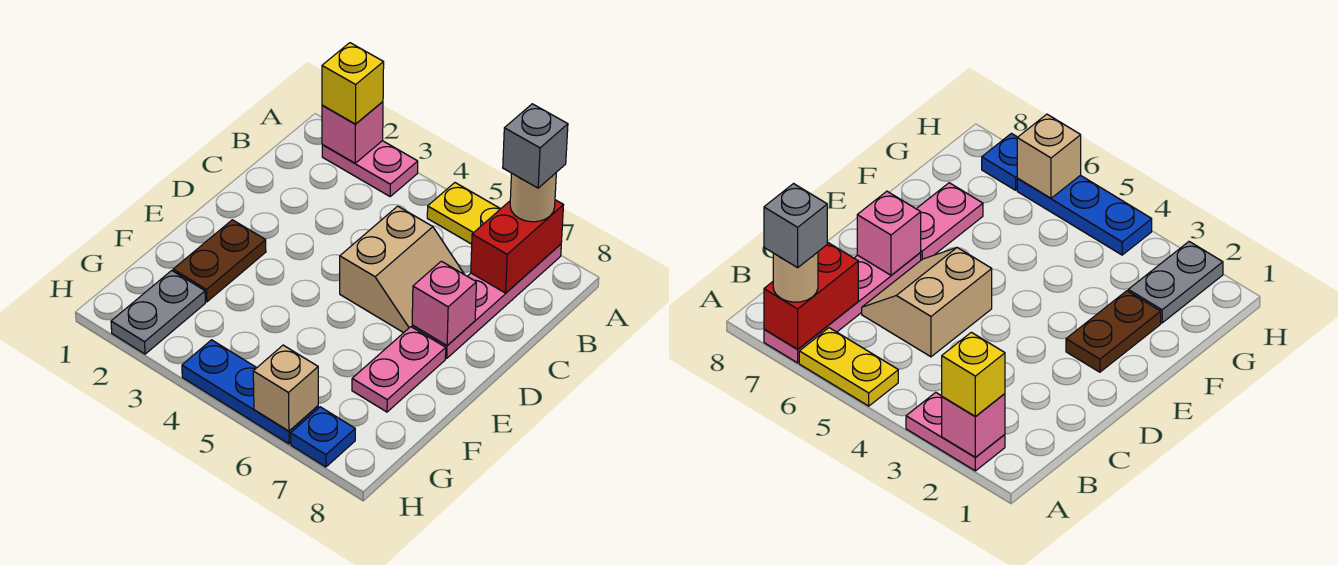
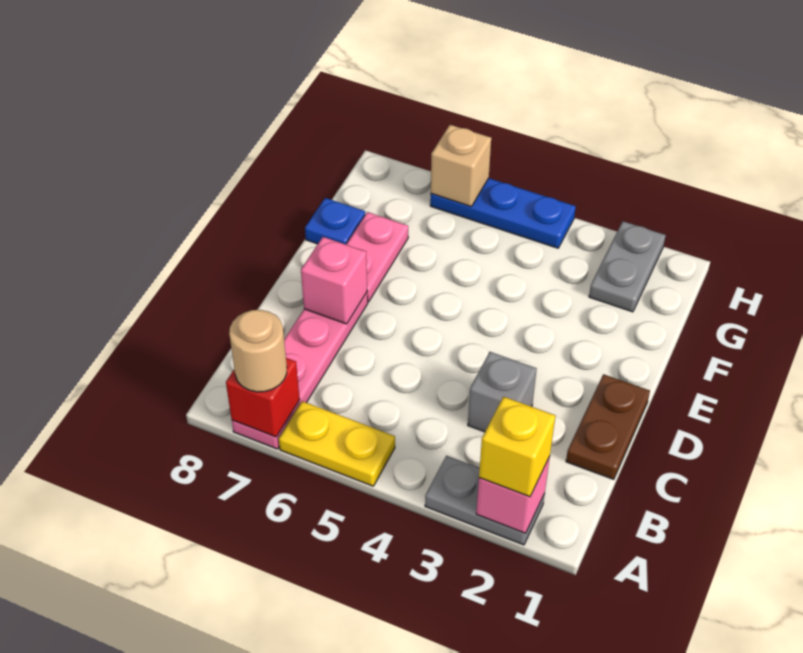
pink 1x2 plate [322,141,418,196] -> grey 1x2 plate [425,456,545,545]
red 1x2 brick [471,200,563,293] -> red 1x1 brick [226,358,300,437]
grey 1x1 brick [503,104,568,188] -> grey 1x1 brick moved to [468,352,537,432]
tan 2x2 slope [340,206,464,333] -> none
brown 1x2 plate [173,220,266,302] -> brown 1x2 plate moved to [566,374,650,479]
blue 1x1 plate [291,407,355,467] -> blue 1x1 plate moved to [305,198,365,244]

